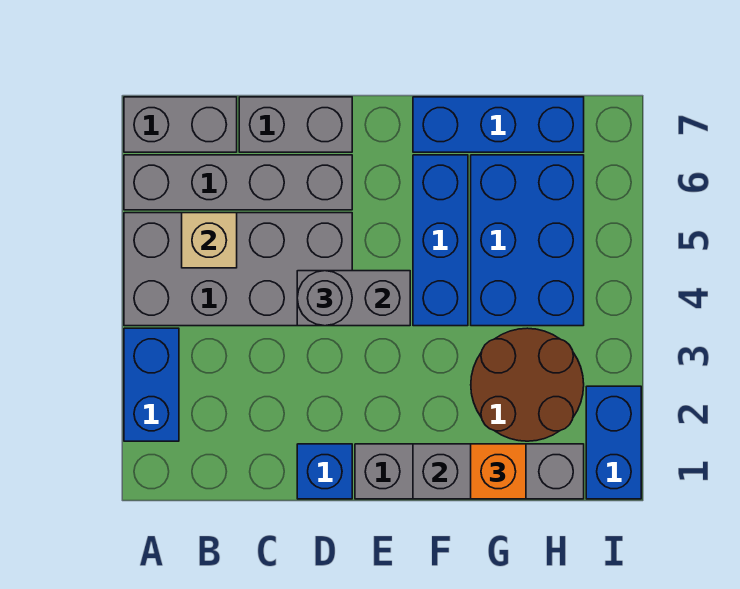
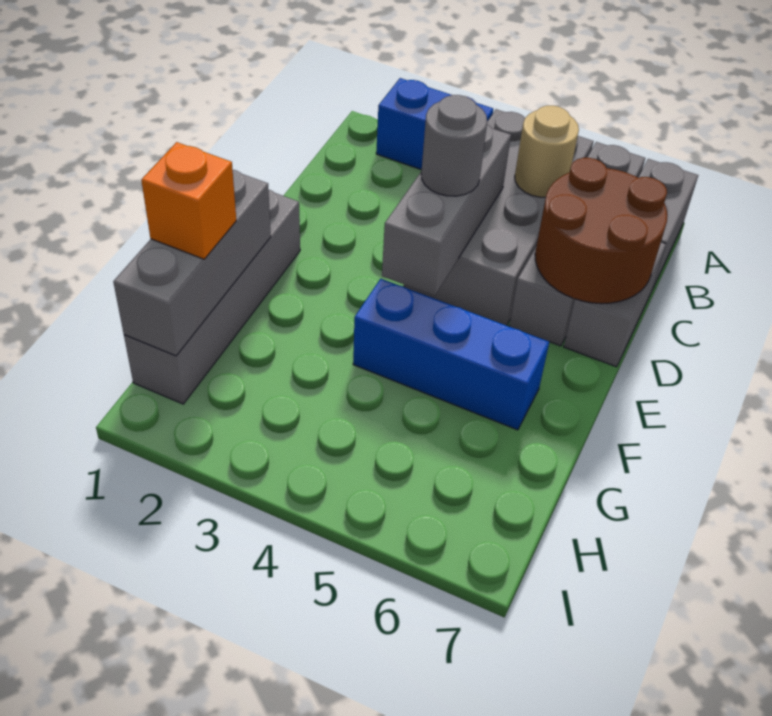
tan 1x1 brick [182,213,237,268] -> tan 1x1 round brick [515,106,579,197]
blue 1x1 brick [297,444,352,499] -> none
grey 1x2 brick [297,271,410,326] -> grey 1x3 brick [382,124,511,296]
blue 1x3 brick [413,97,584,152] -> none
brown 2x2 round brick [471,328,584,441] -> brown 2x2 round brick moved to [535,158,668,304]
blue 2x3 brick [471,155,584,326] -> none
blue 1x2 brick [586,386,641,499] -> none

